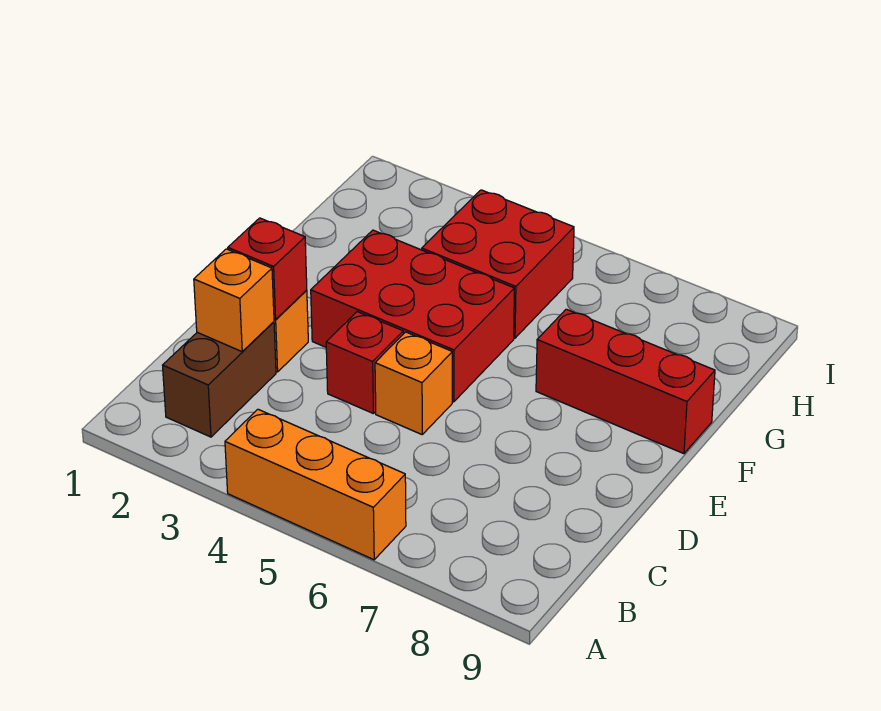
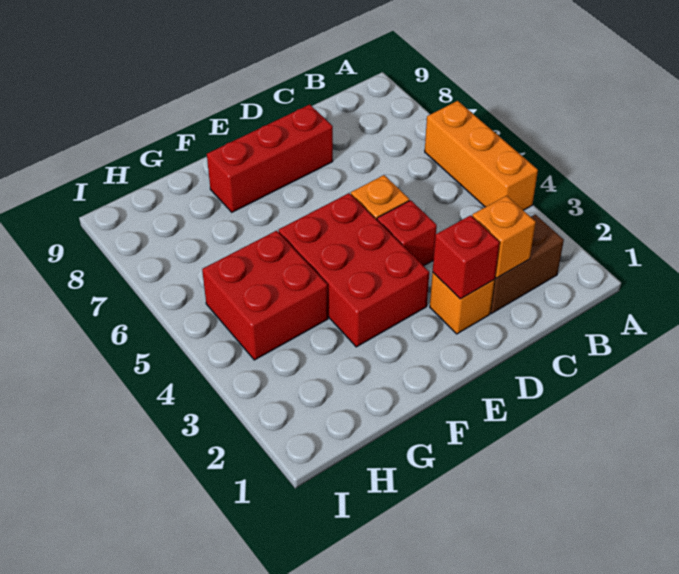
red 1x3 brick [536,309,715,454] -> red 1x3 brick turned to [207,105,333,212]

